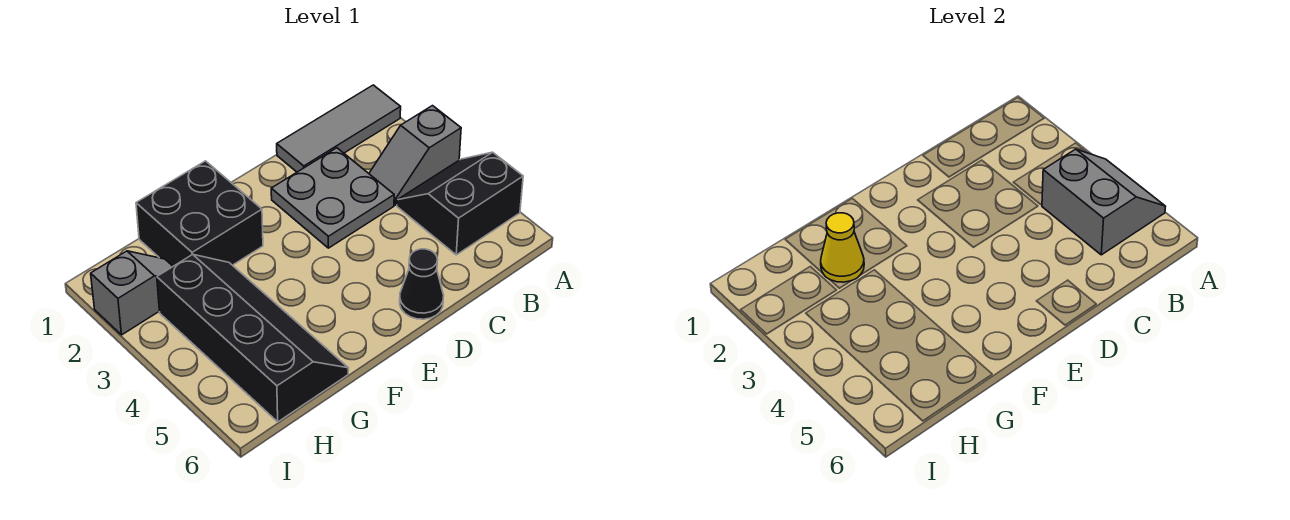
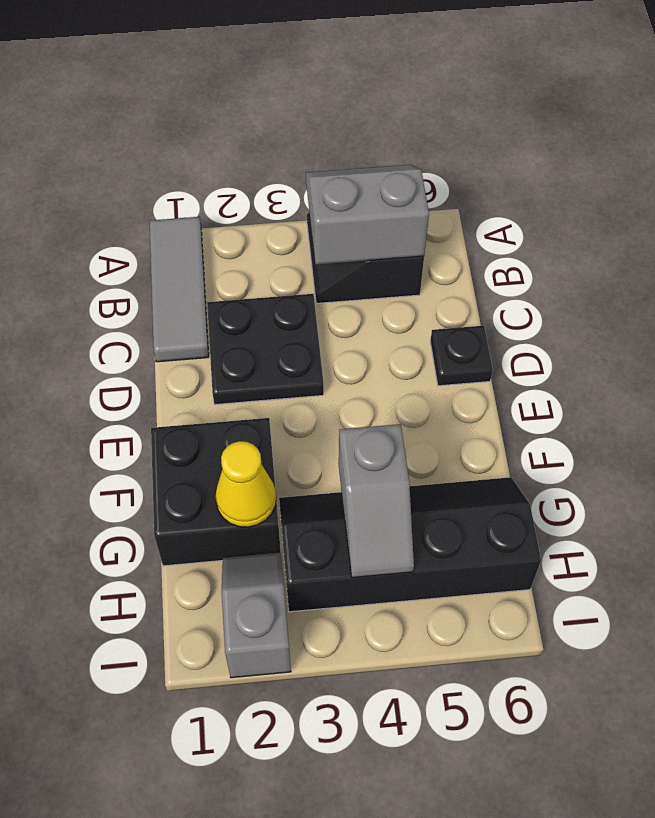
grey 1x2 slope [369,106,461,205] -> grey 1x2 slope moved to [339,424,414,578]
grey 2x2 plate [271,148,394,248] -> black 2x2 plate [207,294,324,405]
black 1x1 cone [400,249,444,319] -> black 1x1 plate [430,326,493,386]

